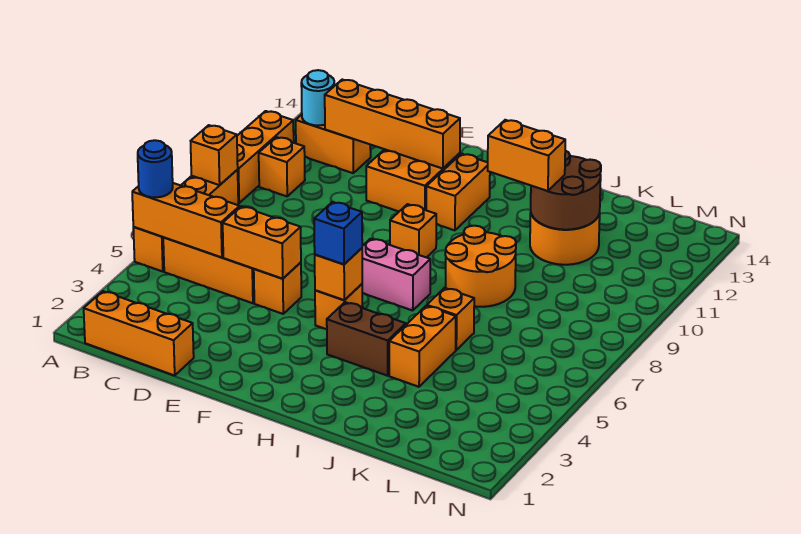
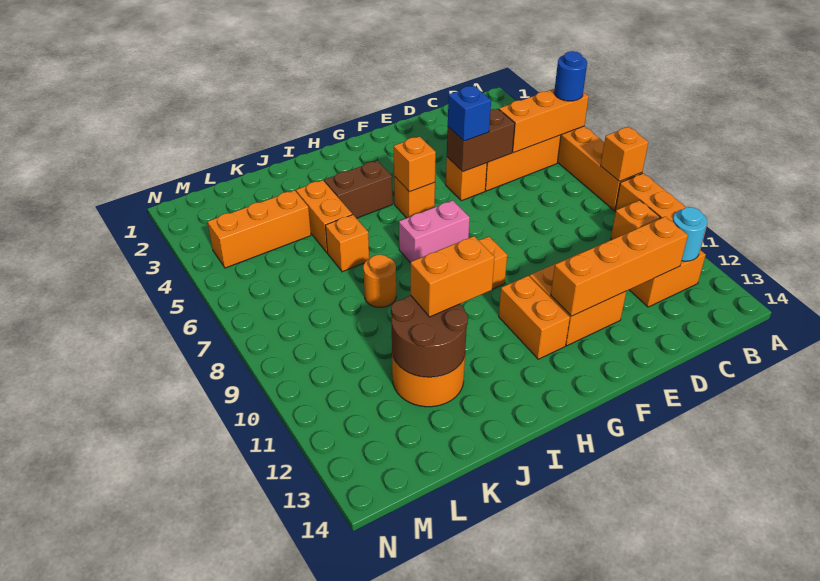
orange 1x3 brick [84,291,194,375] -> orange 1x3 brick moved to [208,190,311,268]
orange 1x2 brick [223,206,301,279] -> brown 1x2 brick [447,109,515,172]
blue 1x1 brick [314,202,362,264] -> blue 1x1 brick moved to [448,86,491,141]
orange 2x2 round brick [445,226,516,307] -> orange 1x1 round brick [363,255,396,307]

